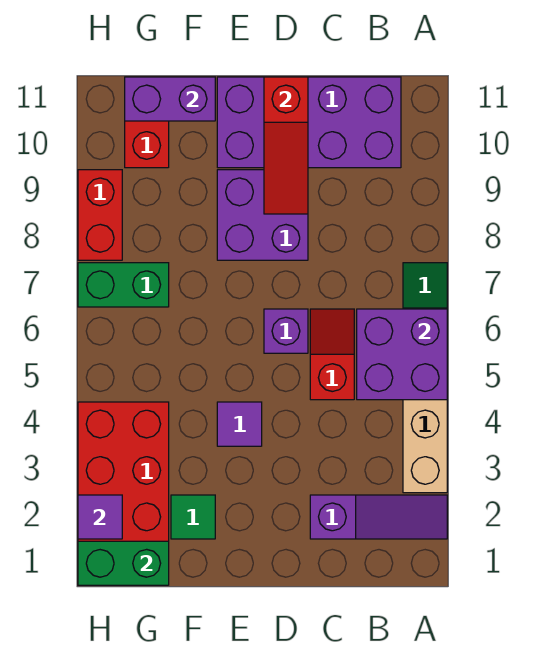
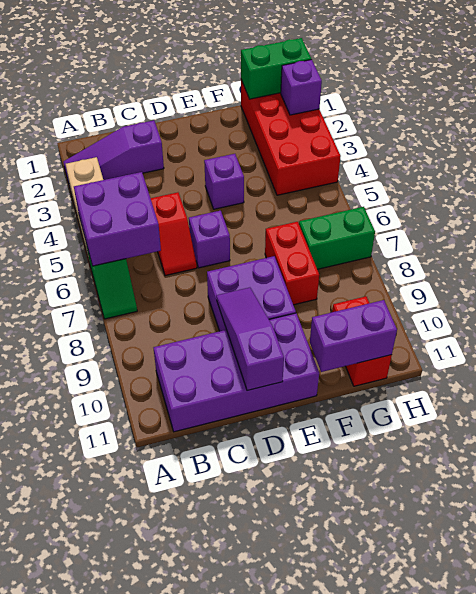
red 1x3 slope [264,77,308,214] -> purple 1x3 slope [216,287,284,391]
purple 1x1 tile [217,402,262,446] -> purple 1x1 brick [204,154,244,209]
green 1x1 tile [171,495,215,539] -> none
purple 1x1 tile [78,495,122,539] -> purple 1x1 brick [281,59,322,115]
red 1x2 brick [78,170,122,260] -> red 1x2 brick moved to [265,222,319,305]

